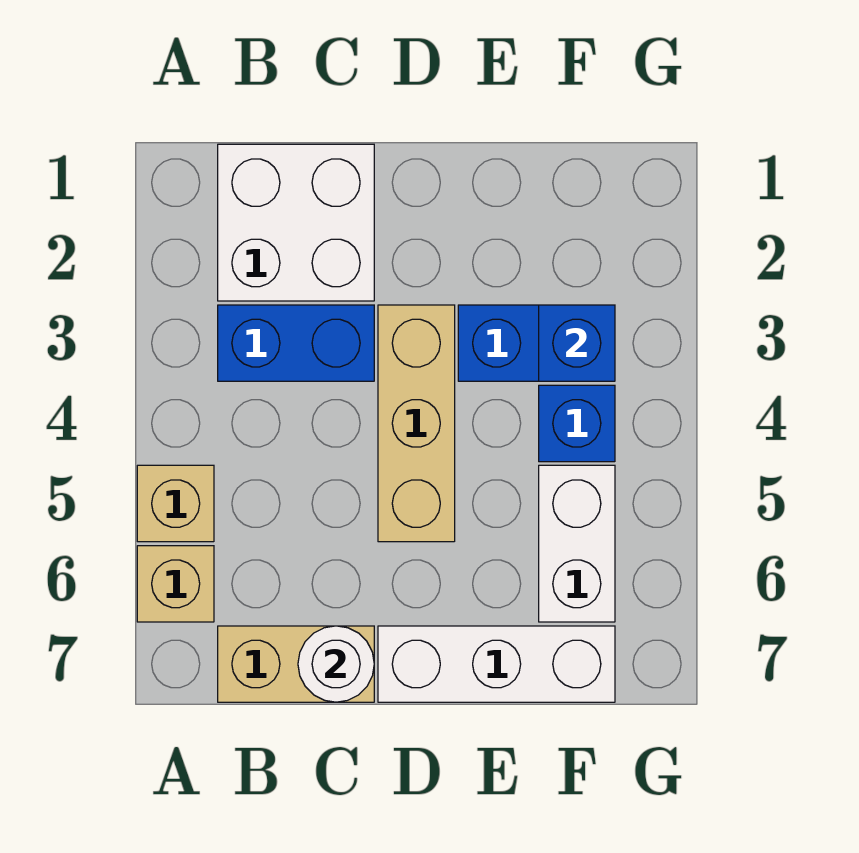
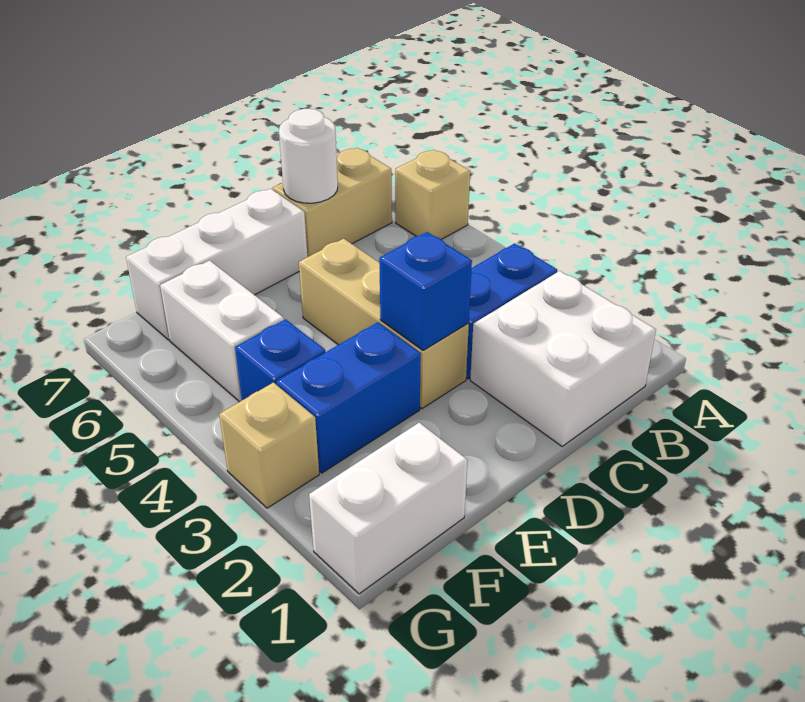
tan 1x1 brick [137,465,214,542] -> tan 1x1 brick moved to [219,383,319,508]
none -> white 1x2 brick [309,423,467,594]
blue 1x1 brick [539,305,615,381] -> blue 1x1 brick moved to [379,232,472,350]

